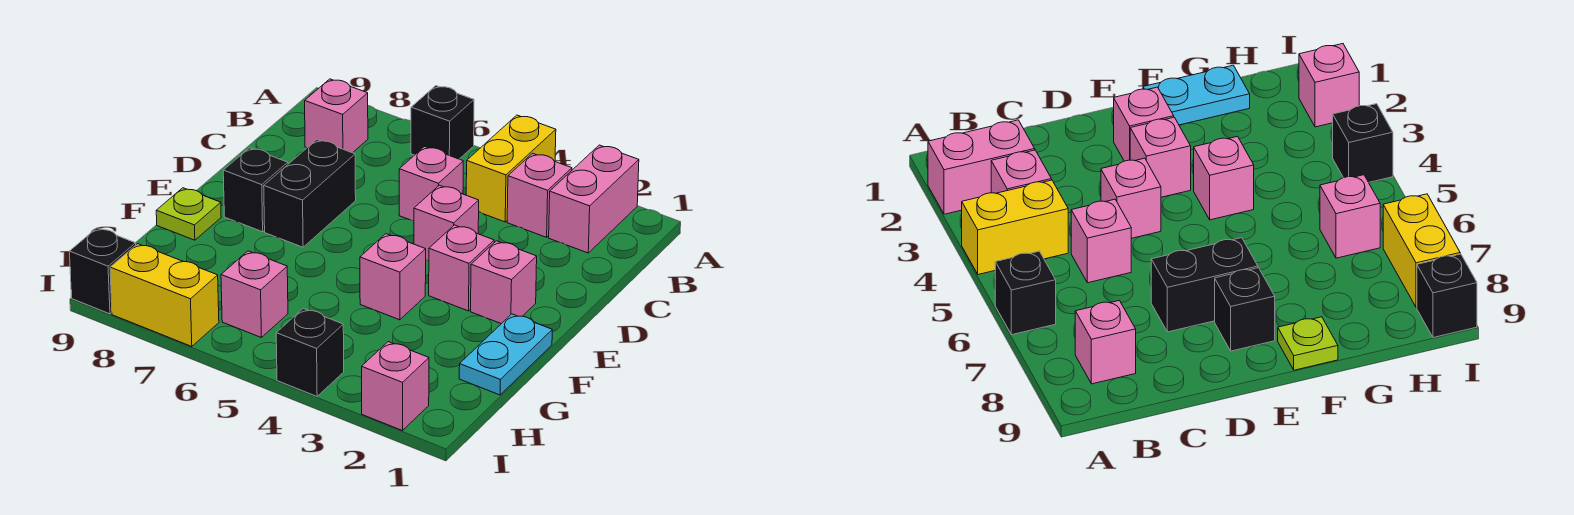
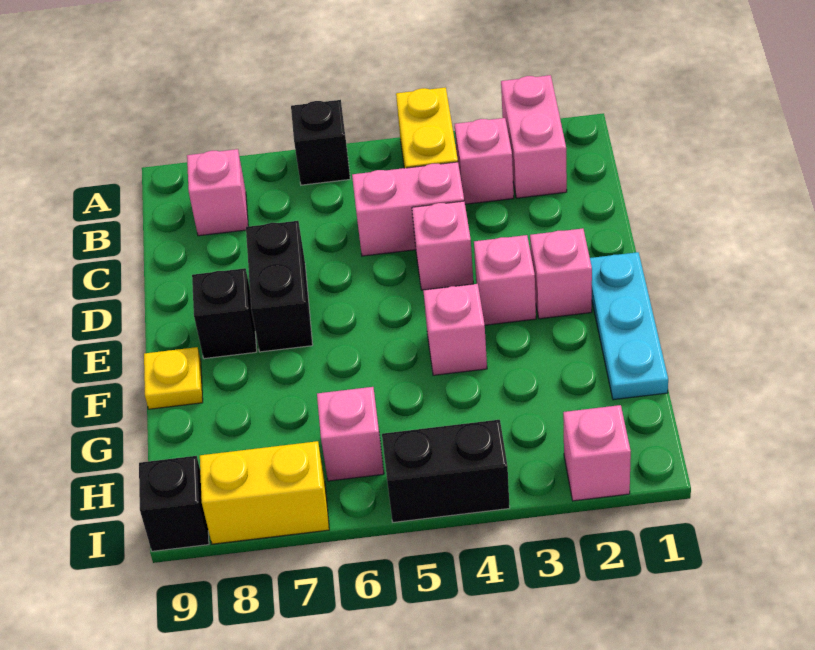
pink 1x1 brick [399,147,463,221] -> pink 1x2 brick [352,162,464,256]
cyan 1x2 plate [459,314,552,395] -> cyan 1x3 plate [590,252,668,400]
lime 1x1 plate [156,188,221,240] -> yellow 1x1 plate [144,347,203,409]
black 1x1 brick [276,308,344,396] -> black 1x2 brick [382,420,510,522]

